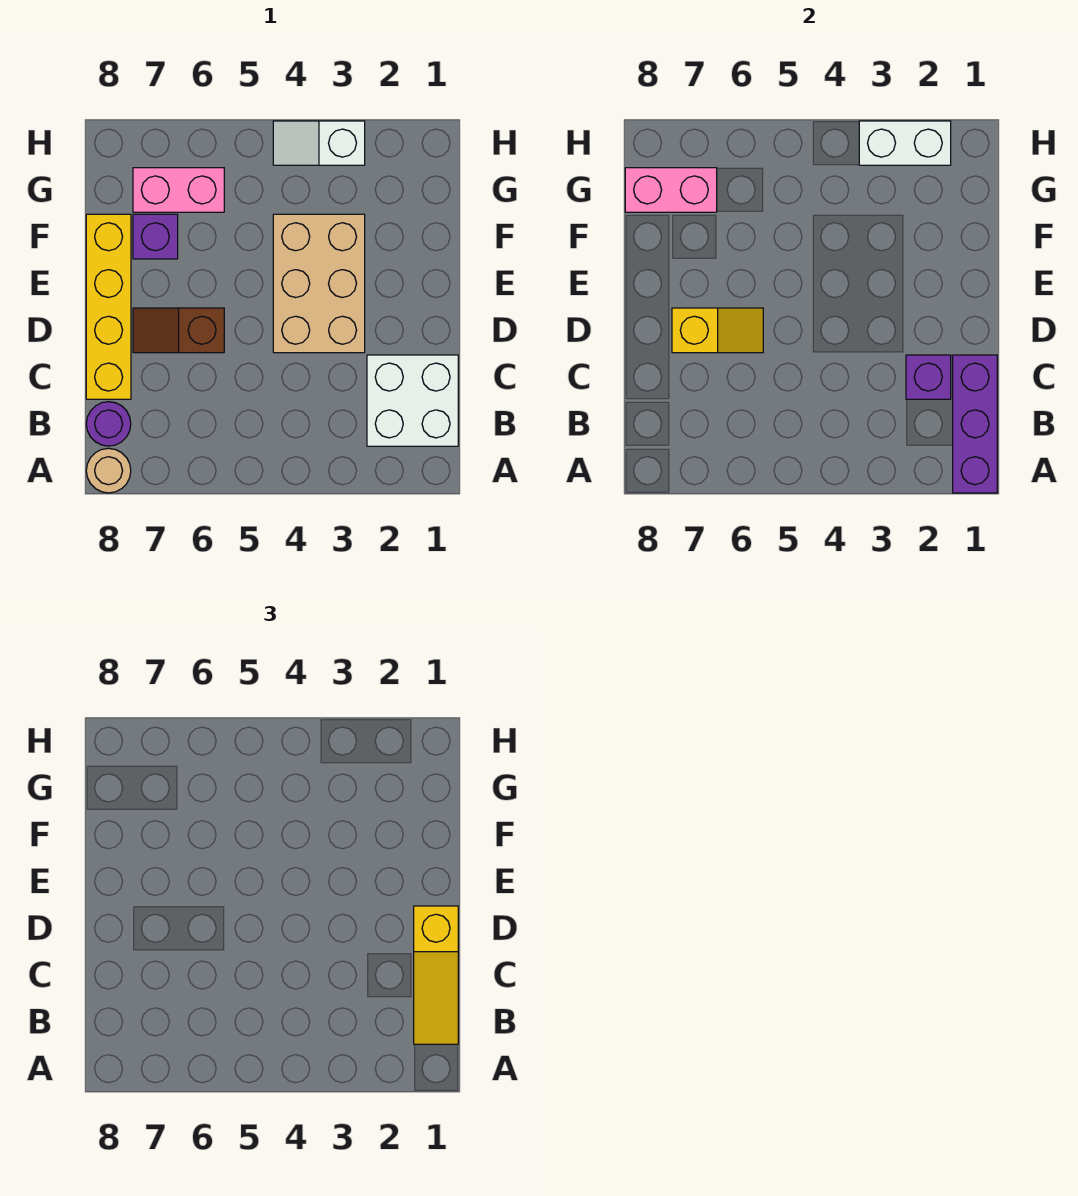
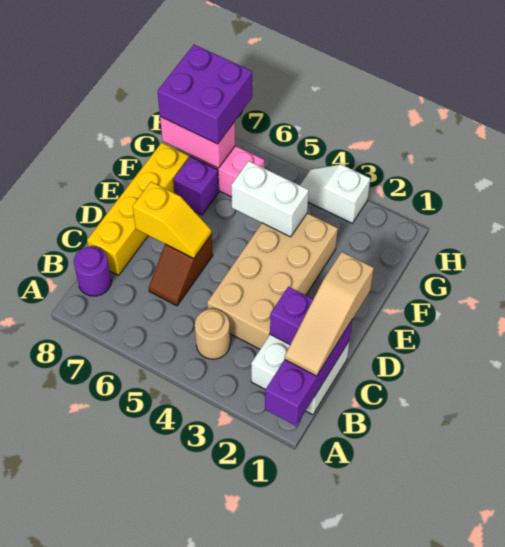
tan 1x1 round brick [86,448,131,493] -> tan 1x1 round brick moved to [195,309,230,359]
yellow 1x3 slope [414,906,458,1044] -> tan 1x3 slope [285,252,374,376]
tan 2x3 brick [273,214,365,353] -> tan 2x4 brick [207,213,338,349]
brown 1x2 slope [133,308,224,353] -> brown 1x2 slope turned to [149,234,213,306]
none -> purple 2x2 brick [157,45,252,144]
white 1x2 brick [859,121,951,165] -> white 1x2 brick moved to [231,161,309,237]

